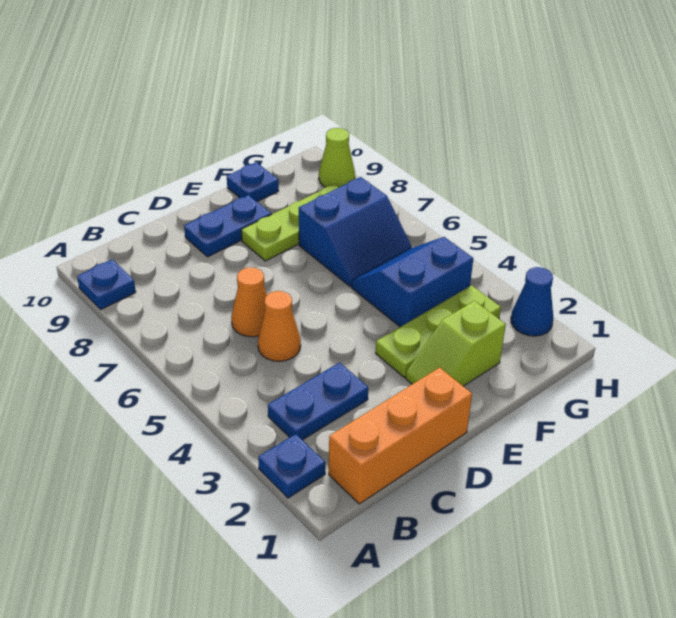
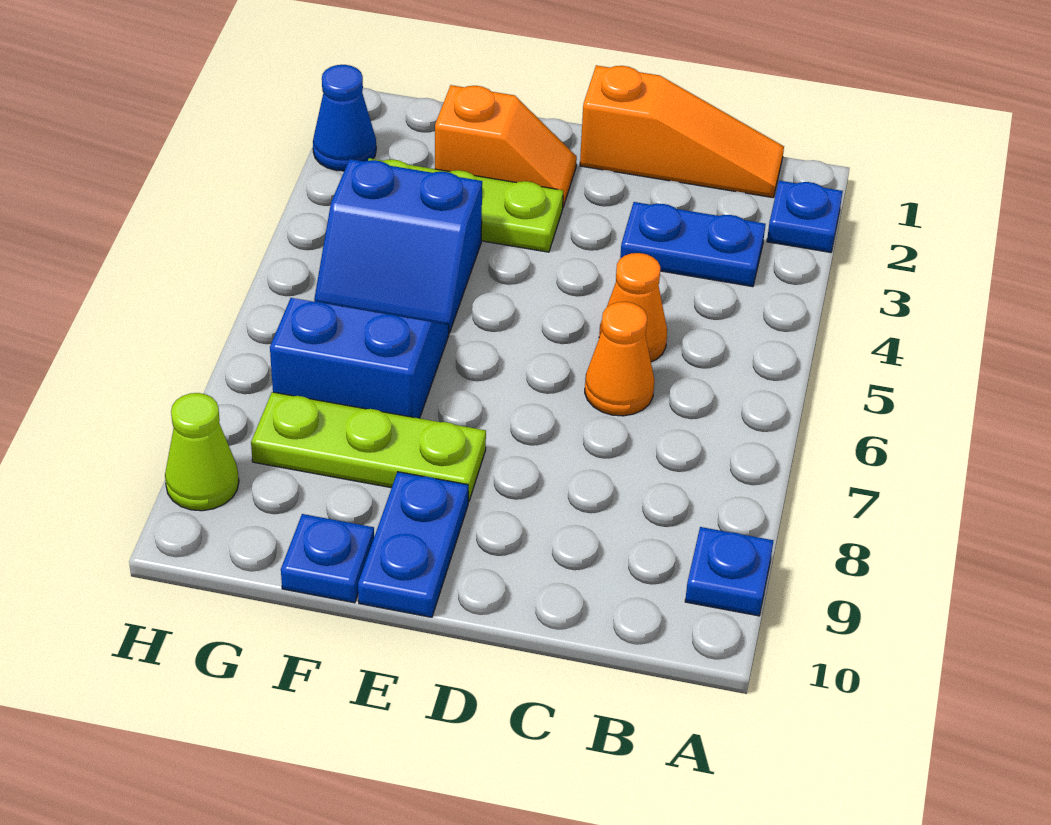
orange 1x3 brick [329,367,472,504] -> orange 1x3 slope [580,65,784,198]
blue 1x2 plate [184,195,271,257] -> blue 1x2 plate turned to [358,472,468,617]
lime 1x2 slope [406,301,506,386] -> orange 1x2 slope [435,85,577,207]

